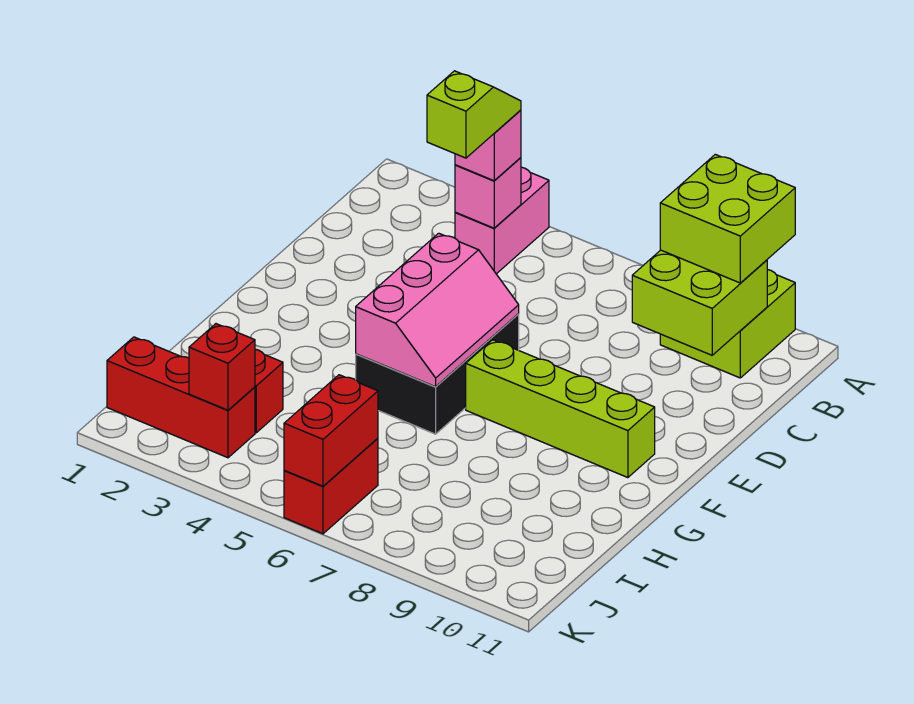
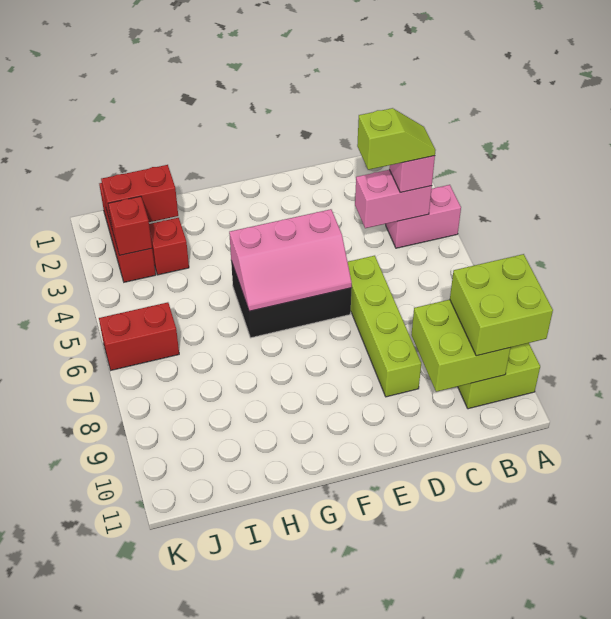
pink 1x1 brick [455,158,521,228] -> pink 1x2 brick [355,170,432,228]
lime 1x4 brick [466,340,655,478] -> lime 1x4 brick moved to [348,256,421,397]
red 1x2 brick [284,375,378,486] -> red 1x2 brick moved to [101,165,178,227]

